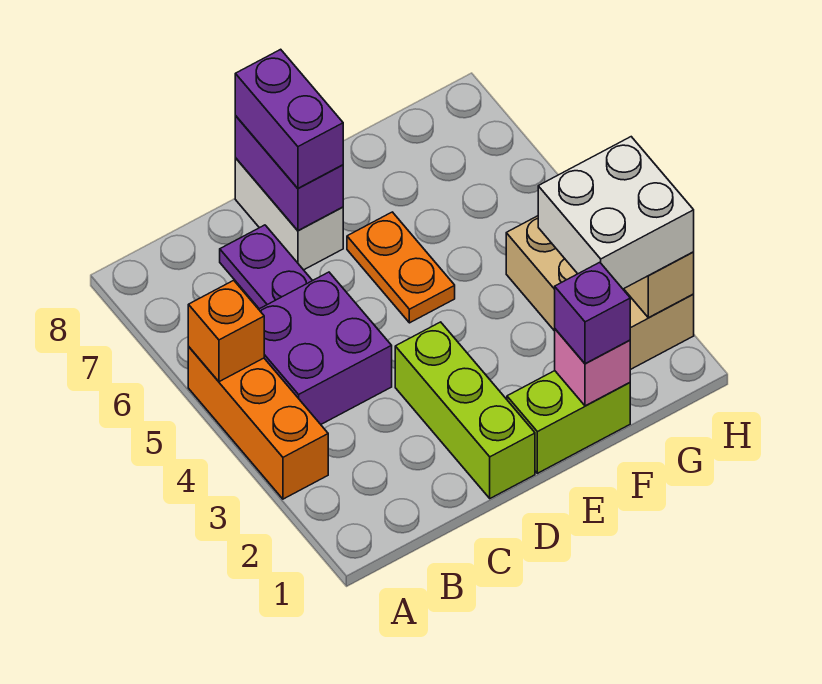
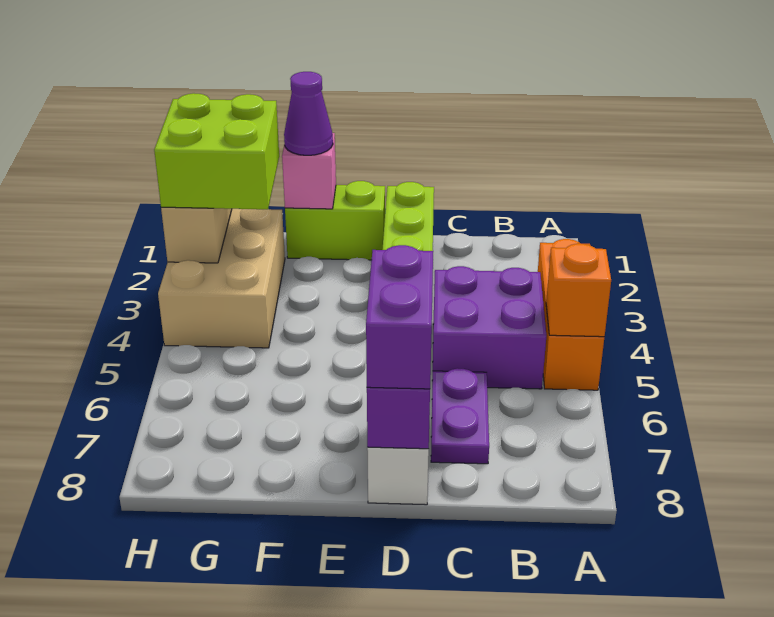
orange 1x2 plate [347,212,455,323] -> none
purple 1x1 brick [555,262,630,364] -> purple 1x1 cone [284,72,333,155]
white 2x2 brick [538,137,694,289] -> lime 2x2 brick [154,93,279,209]

